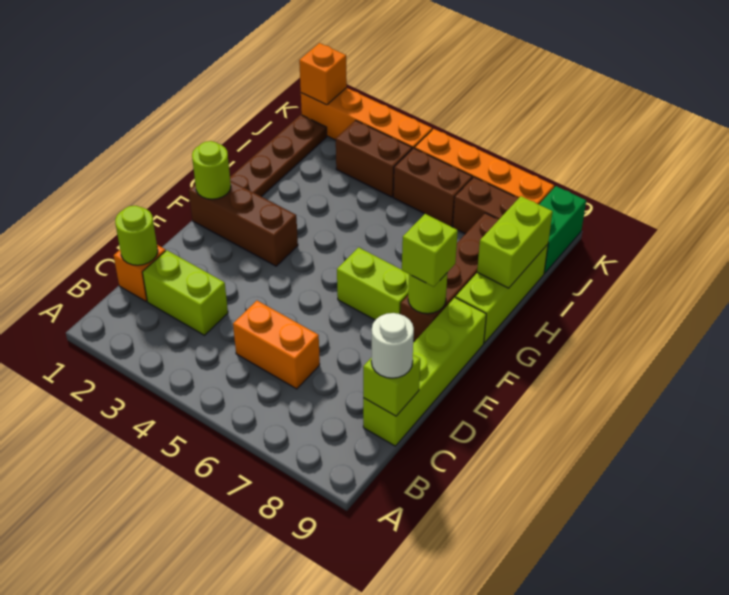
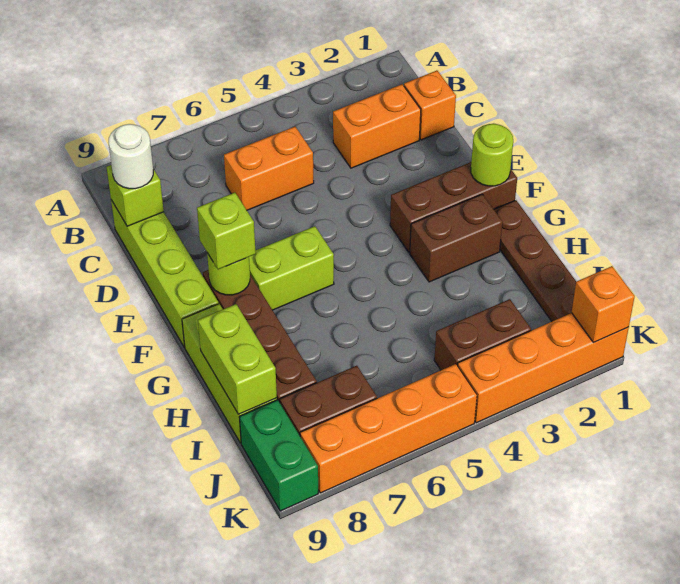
lime 1x1 round brick [115,206,158,265] -> none
lime 1x2 brick [142,250,228,335] -> orange 1x2 brick [333,84,421,168]
brown 1x2 brick [393,148,472,227] -> brown 1x2 brick moved to [410,194,503,282]

